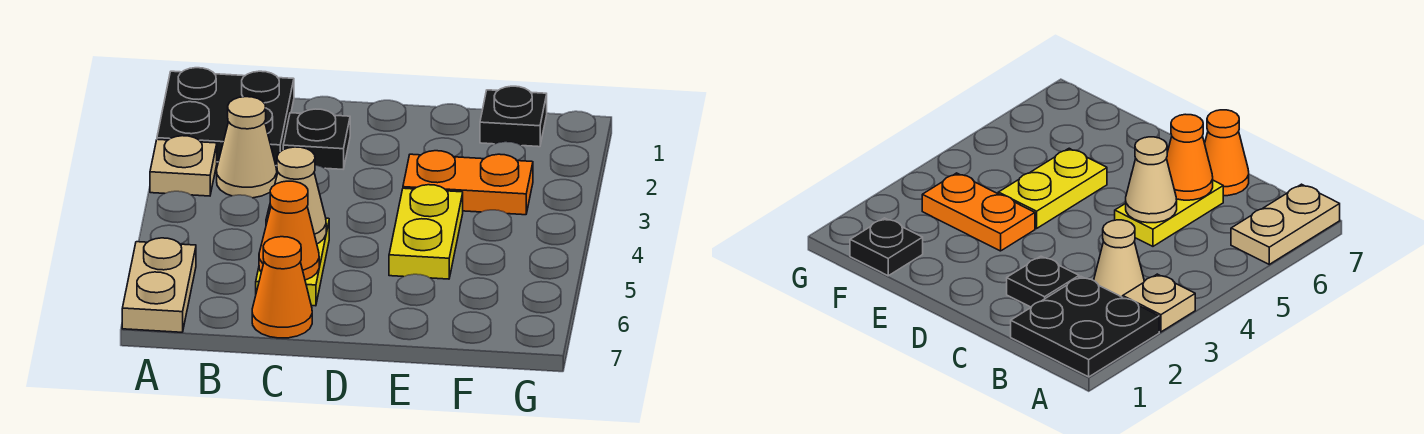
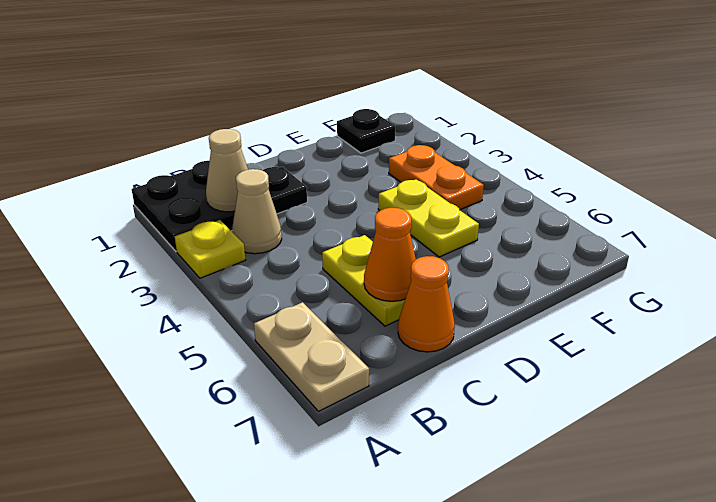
tan 1x1 plate [150,136,217,196] -> yellow 1x1 plate [175,220,245,278]
tan 1x1 cone [266,147,326,244] -> tan 1x1 cone moved to [206,129,248,212]
orange 1x2 plate [403,151,533,215] -> orange 1x2 plate turned to [389,145,484,210]

